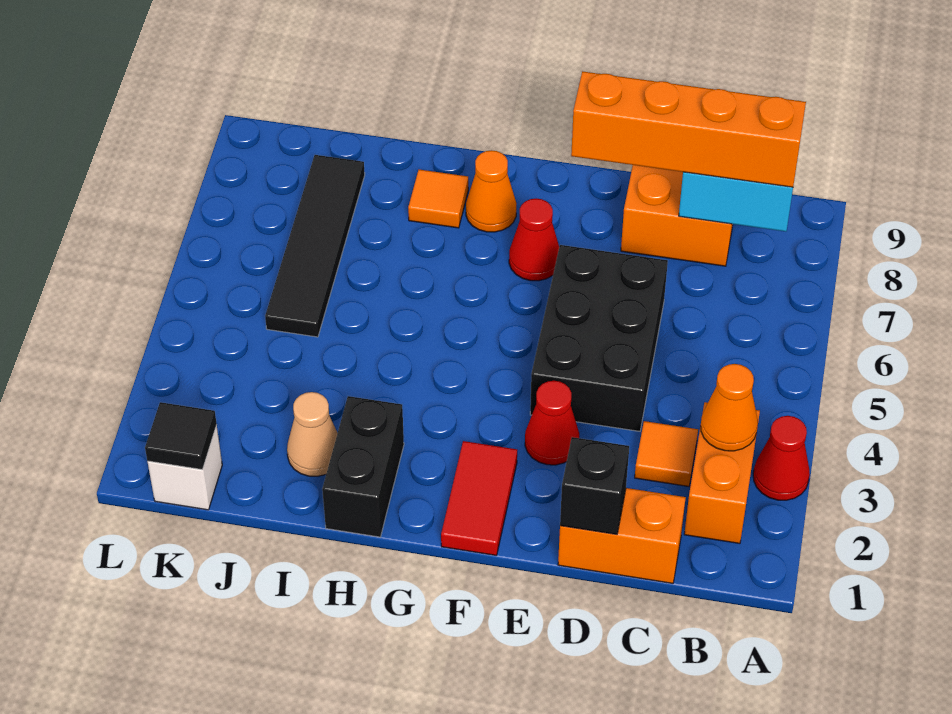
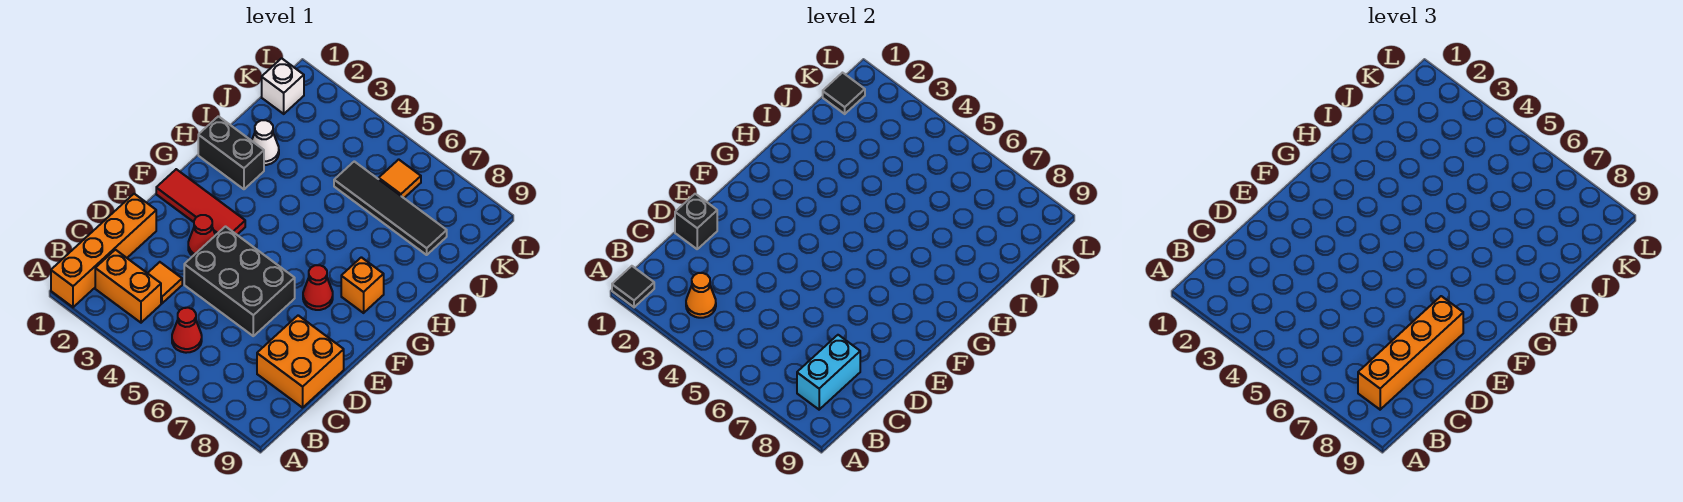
none -> black 1x1 tile [612,266,654,307]
red 1x1 cone [753,416,810,500] -> red 1x1 cone moved to [172,308,202,353]
orange 1x2 brick [558,488,686,583] -> orange 1x4 brick [51,194,156,307]
red 1x2 tile [441,441,517,555] -> red 1x3 tile [156,169,245,235]
orange 1x1 cone [466,150,517,232] -> orange 1x1 brick [341,257,384,313]
orange 1x1 tile [408,170,468,228] -> orange 1x1 tile moved to [379,159,421,198]
tan 1x1 cone [287,392,337,476] -> white 1x1 cone [252,120,279,165]

